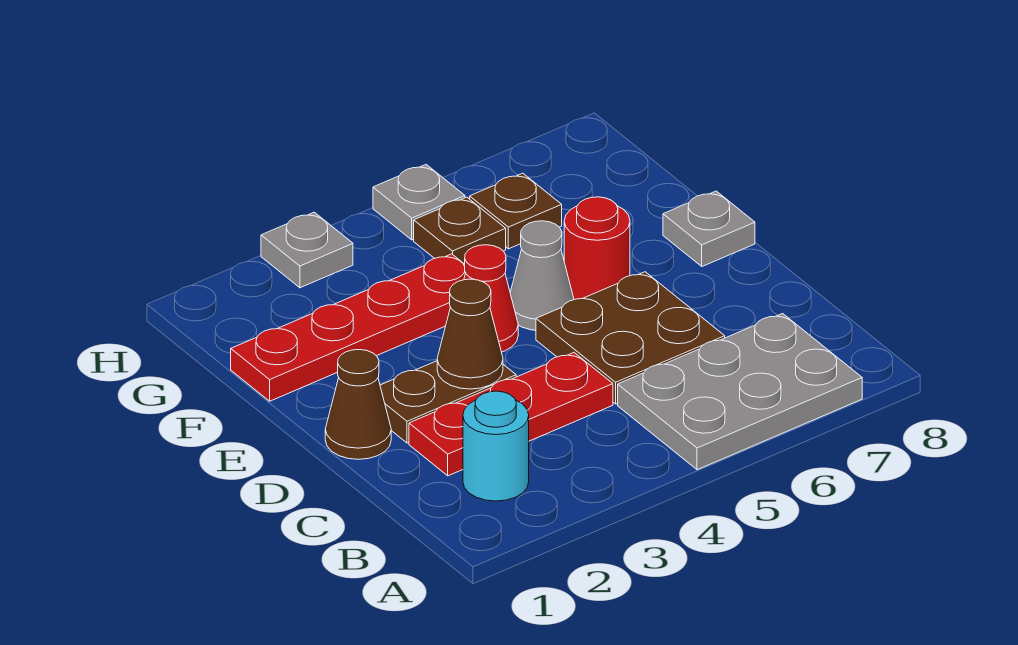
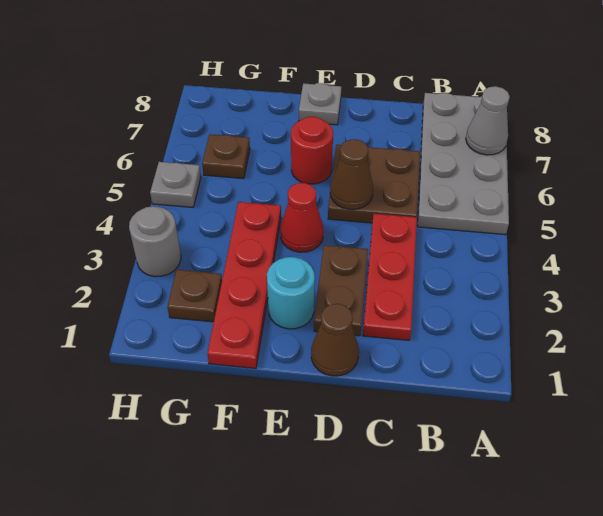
grey 2x3 plate [618,314,862,470] -> grey 2x4 plate [417,93,509,235]
cyan 1x1 round brick [463,391,529,501] -> cyan 1x1 round brick moved to [267,257,315,329]
brown 1x1 cone [437,279,503,389] -> brown 1x1 cone moved to [330,139,373,209]
grey 1x1 cone [510,221,574,330] -> grey 1x1 cone moved to [466,86,510,155]
brown 1x1 plate [414,197,506,264] -> brown 1x1 plate moved to [167,270,222,322]
grey 1x1 plate [261,212,353,288] -> grey 1x1 round brick [129,206,181,277]

